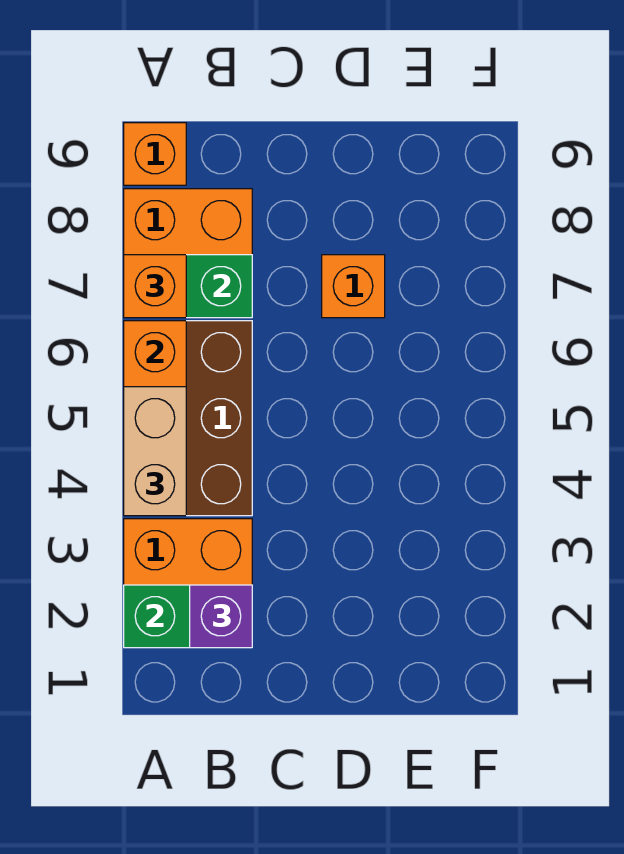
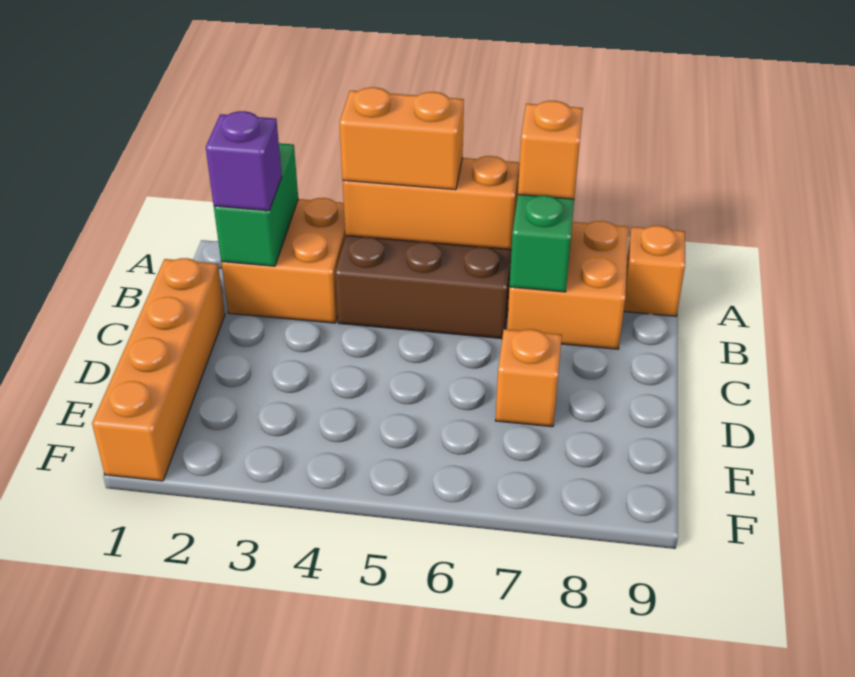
tan 1x2 brick [124,387,186,516] -> orange 1x2 brick [339,87,464,190]
none -> orange 1x4 brick [92,258,225,481]

